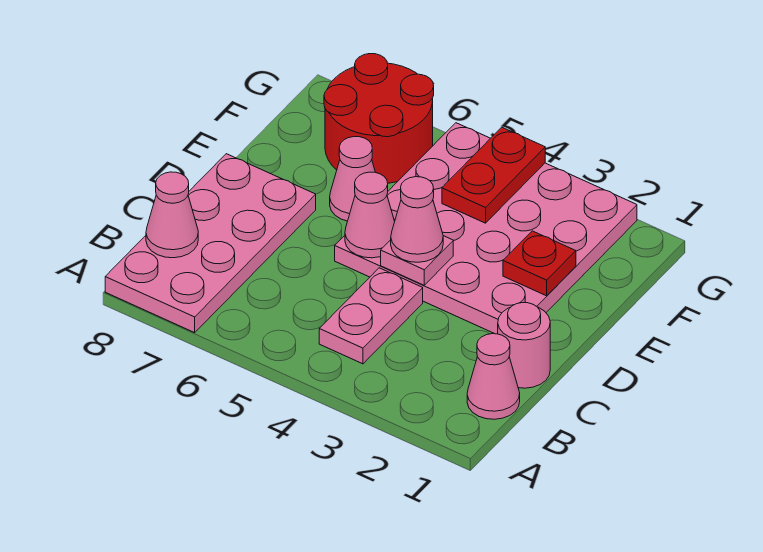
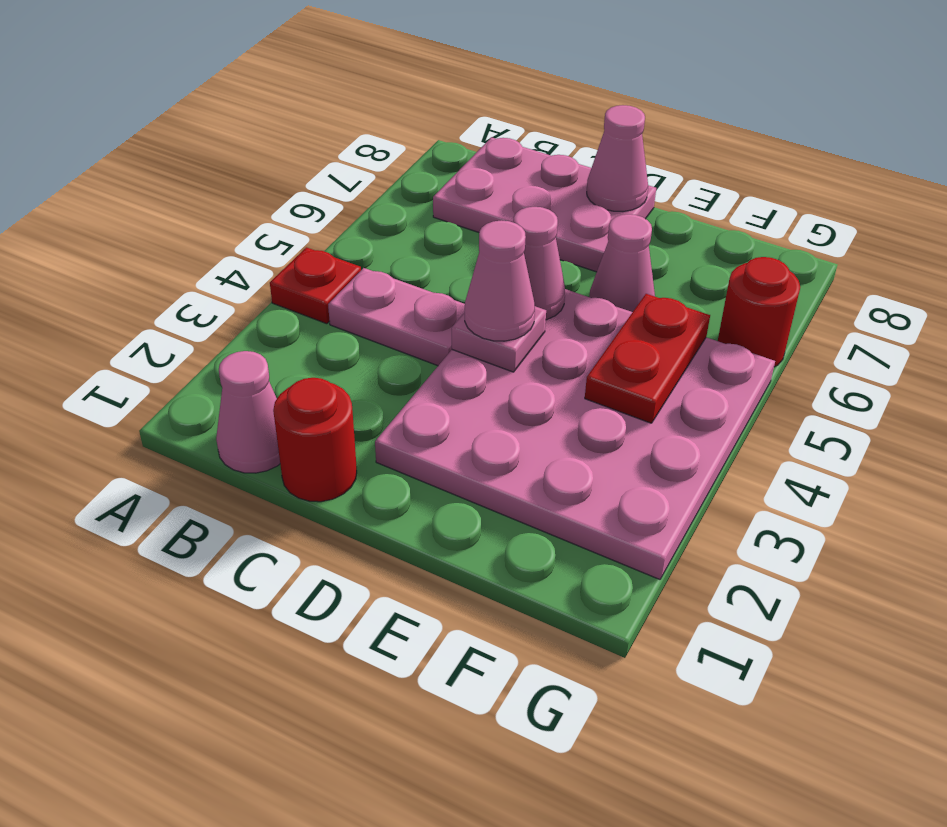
pink 2x4 plate [105,154,316,333] -> pink 2x3 plate [433,137,656,272]
pink 1x1 cone [146,172,198,258] -> pink 1x1 cone moved to [587,105,648,211]
pink 1x1 round brick [498,303,550,388] -> red 1x1 round brick [273,378,357,502]
red 1x1 plate [503,231,576,296] -> red 1x1 plate moved to [270,247,361,324]
red 1x2 plate [442,127,545,223] -> red 1x2 plate turned to [585,294,710,423]
red 2x2 round brick [324,54,434,183] -> red 1x1 round brick [718,257,800,367]

